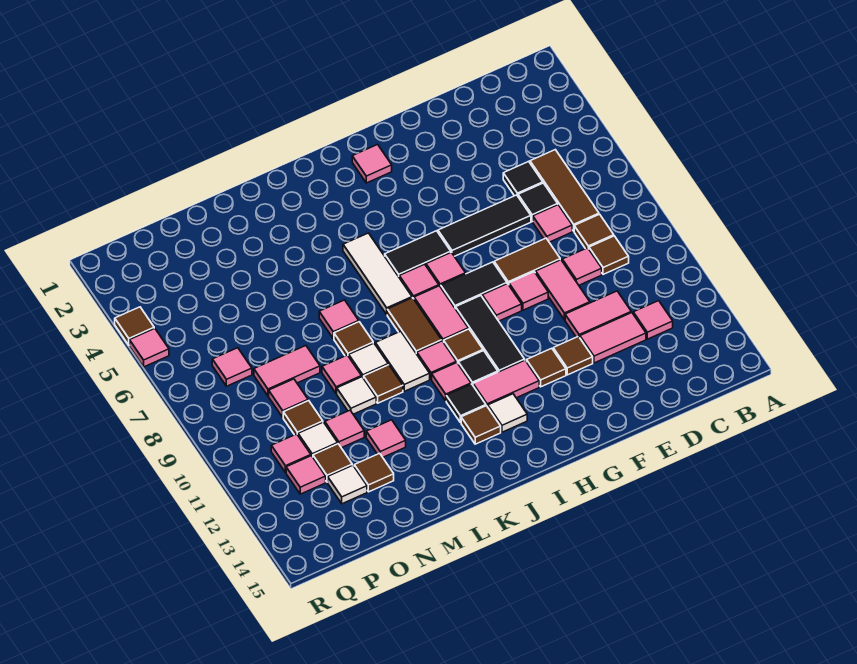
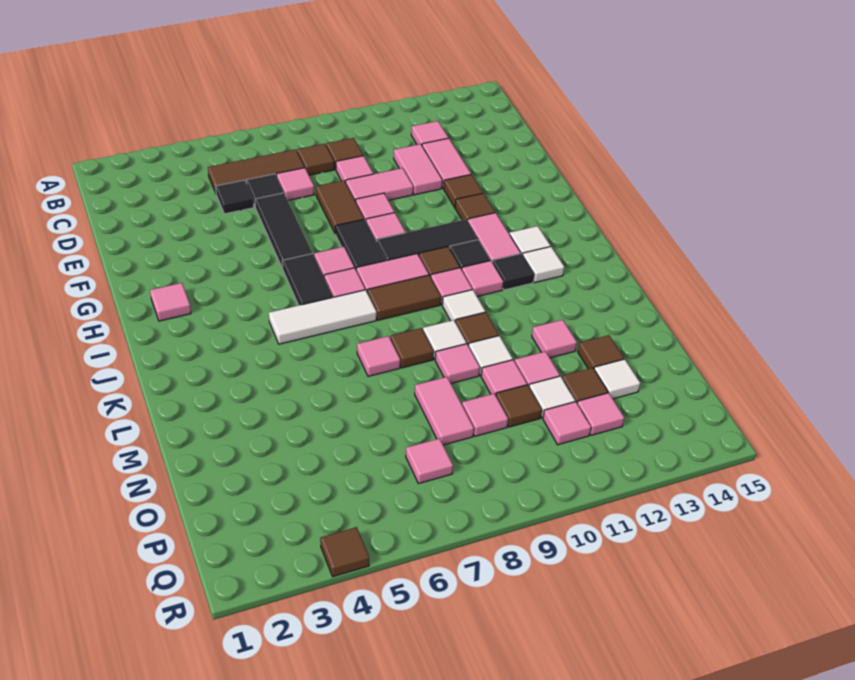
brown 1x1 tile [461,406,501,444] -> white 1x1 tile [523,247,564,283]
white 1x2 tile [375,331,430,391] -> white 1x1 tile [442,290,485,321]
pink 1x1 tile [130,328,169,367] -> pink 1x1 tile moved to [481,360,527,395]

